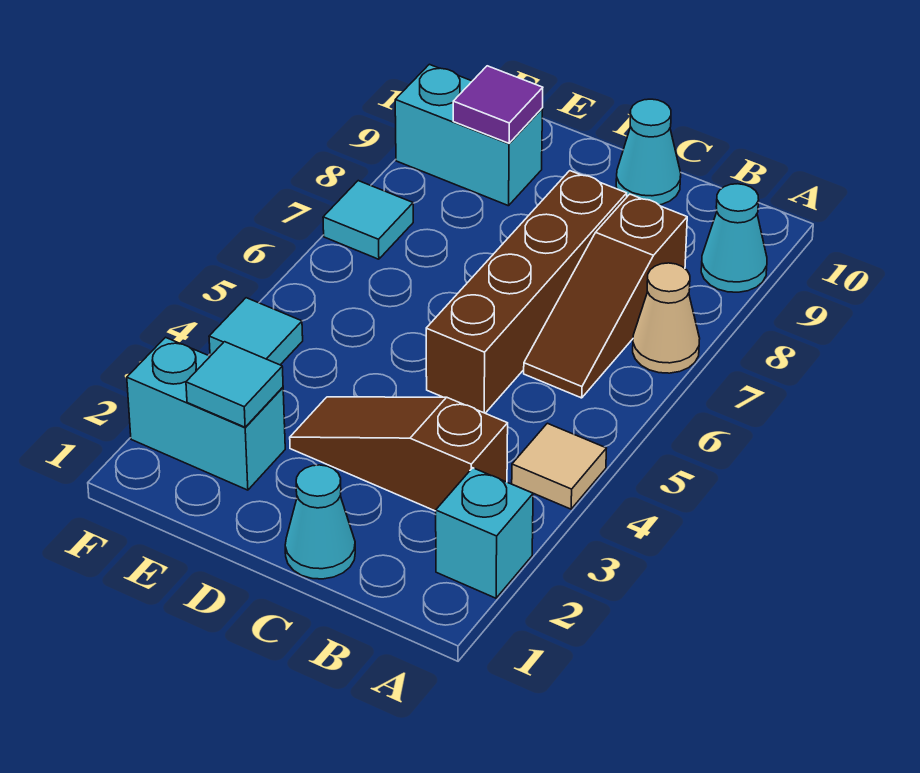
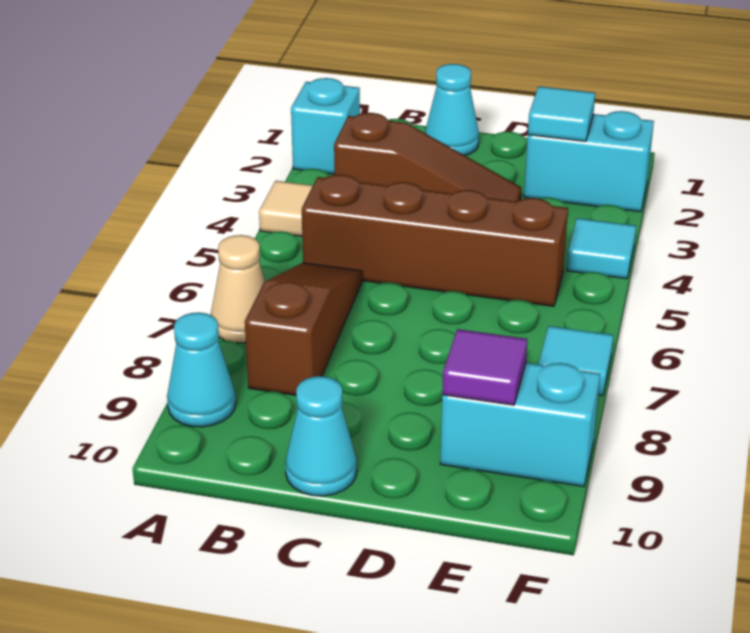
brown 1x4 brick [426,171,627,413] -> brown 1x4 brick turned to [302,174,568,306]

